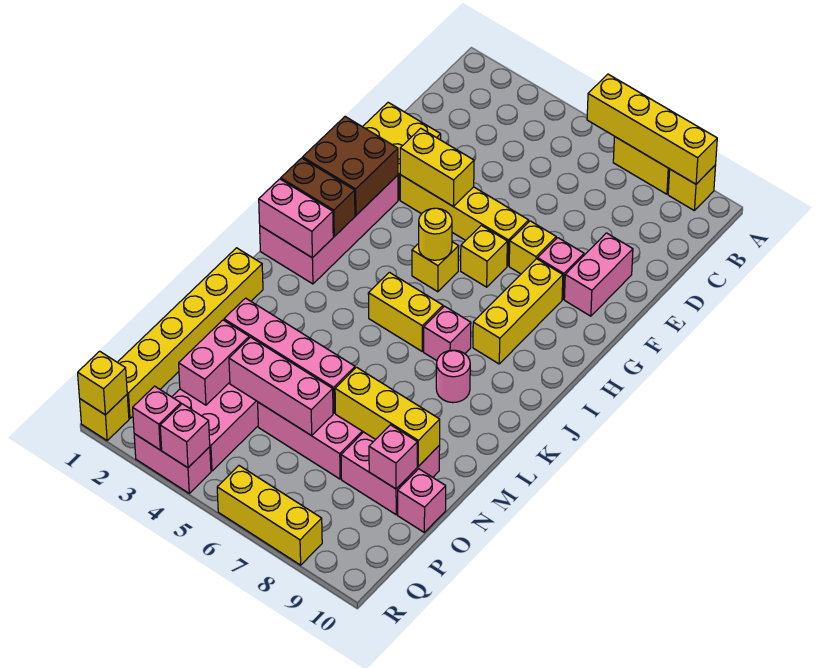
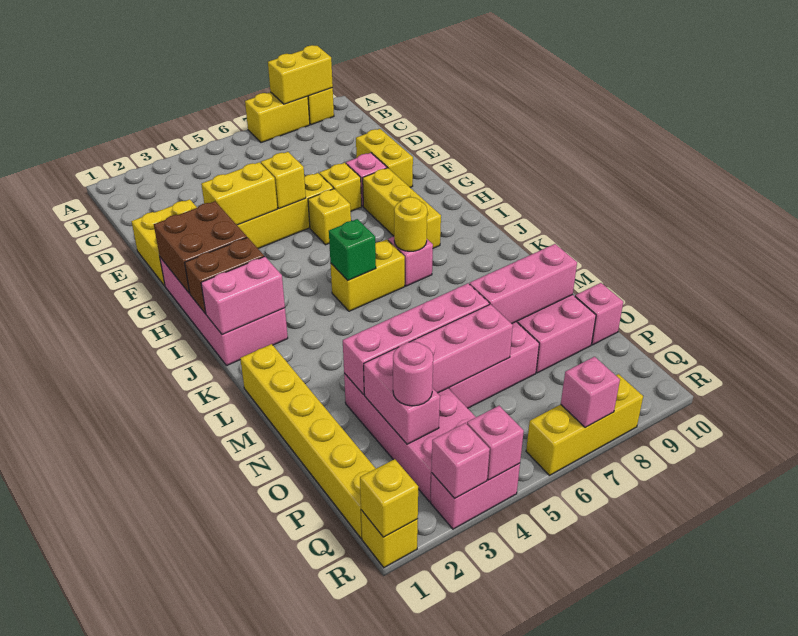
yellow 1x4 brick [587,74,717,184] -> yellow 1x2 brick [268,45,333,104]
pink 1x2 brick [564,233,633,316] -> yellow 1x2 brick [356,129,413,187]
yellow 1x1 brick [412,242,459,292] -> yellow 1x1 brick moved to [261,152,306,209]
yellow 1x1 round brick [419,208,452,260] -> yellow 1x1 round brick moved to [394,197,427,251]
none -> green 1x1 brick [329,219,376,280]
pink 1x1 round brick [436,350,470,403] -> pink 1x1 round brick moved to [393,342,433,406]
yellow 1x3 brick [335,367,440,466] -> pink 1x3 brick [470,244,577,324]
pink 1x1 brick [369,425,417,489] -> pink 1x1 brick moved to [561,357,620,428]

